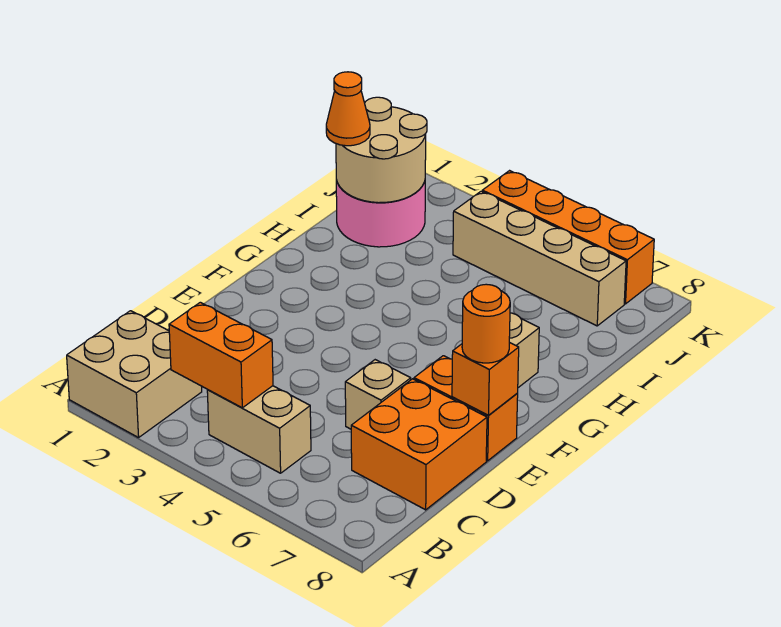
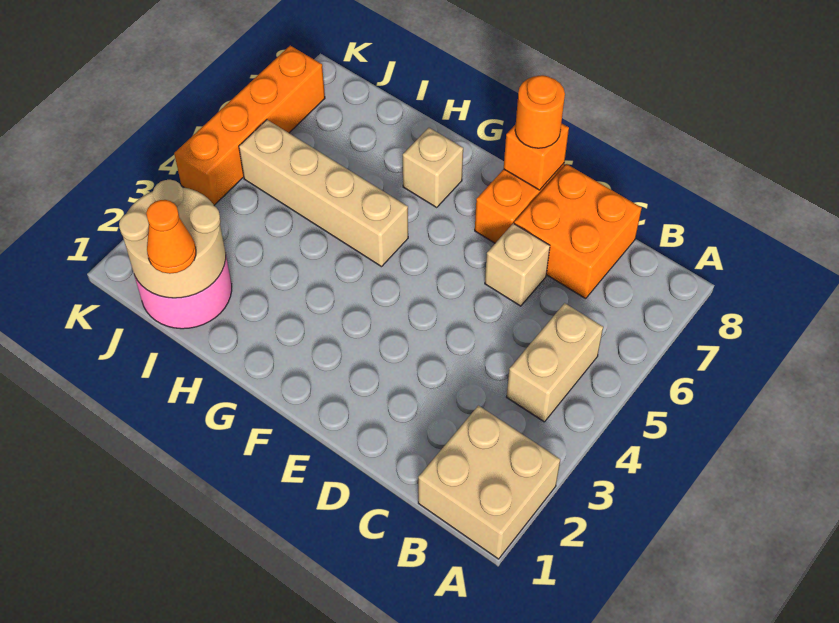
orange 1x2 brick [169,302,273,408] -> none
tan 1x4 brick [453,191,626,326] -> tan 1x4 brick turned to [239,120,408,267]

